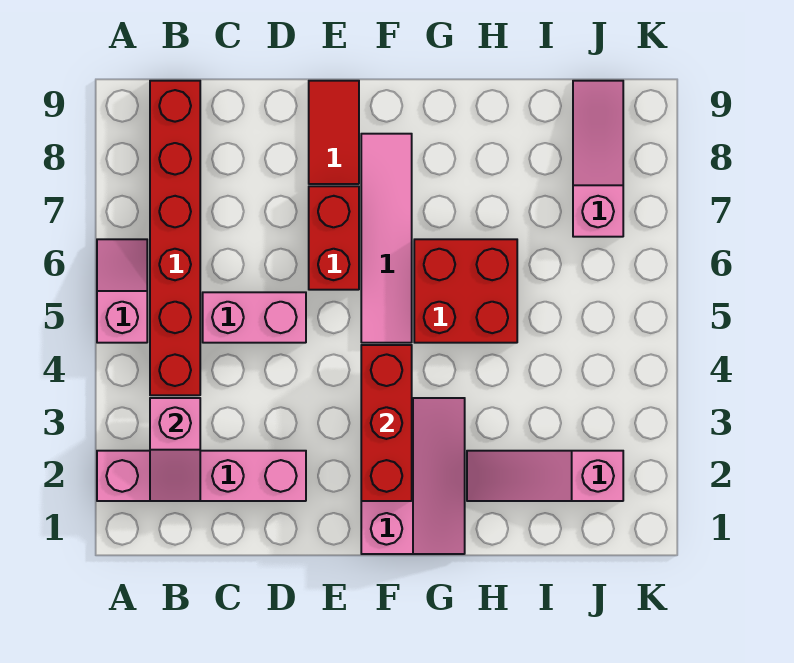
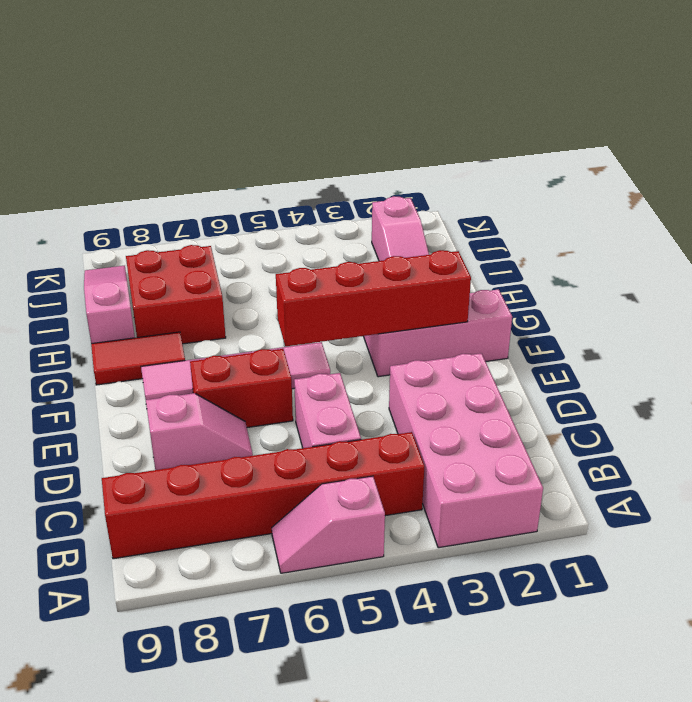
pink 1x4 brick [97,451,306,501] -> pink 2x4 brick [389,353,543,548]
pink 1x2 slope [150,398,200,501] -> pink 1x2 slope moved to [146,393,253,470]
red 1x2 tile [309,81,359,184] -> red 1x2 tile moved to [91,332,185,385]
red 1x3 brick [361,345,412,501] -> red 1x4 brick [276,250,471,346]
red 2x2 brick [414,239,517,343] -> red 2x2 brick moved to [126,245,226,344]
pink 1x3 slope [573,81,623,237] -> pink 1x3 slope turned to [84,266,135,344]

